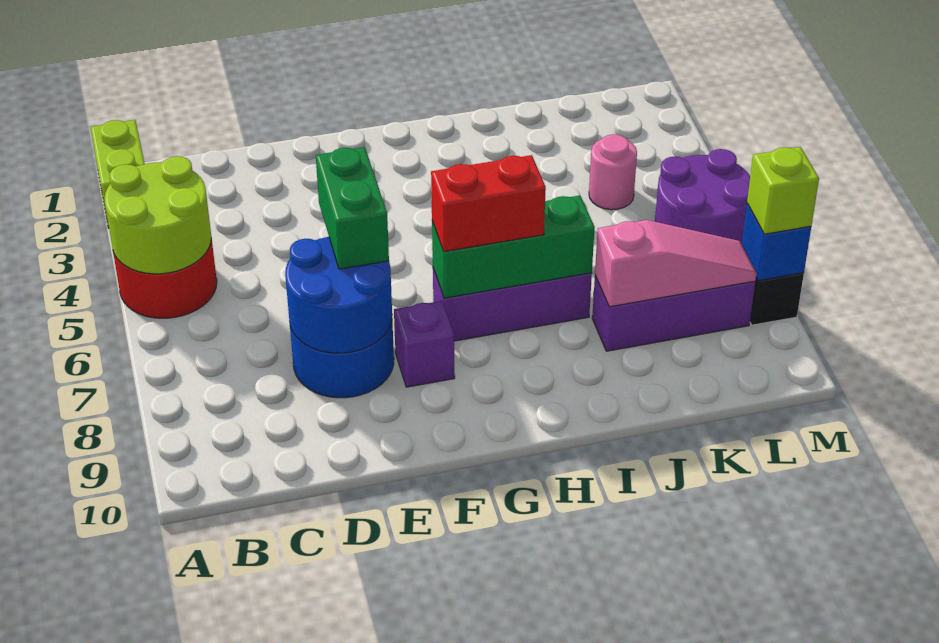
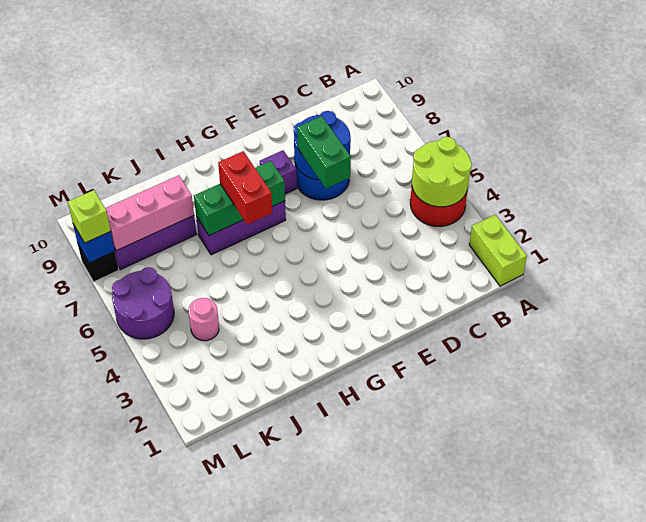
red 1x2 brick [431,155,546,252] -> red 1x2 brick turned to [218,151,272,225]
pink 1x3 slope [595,220,756,307] -> pink 1x3 brick [105,175,194,251]

